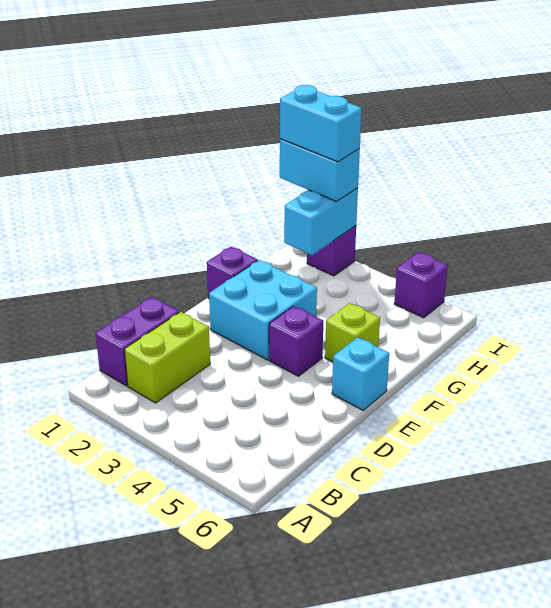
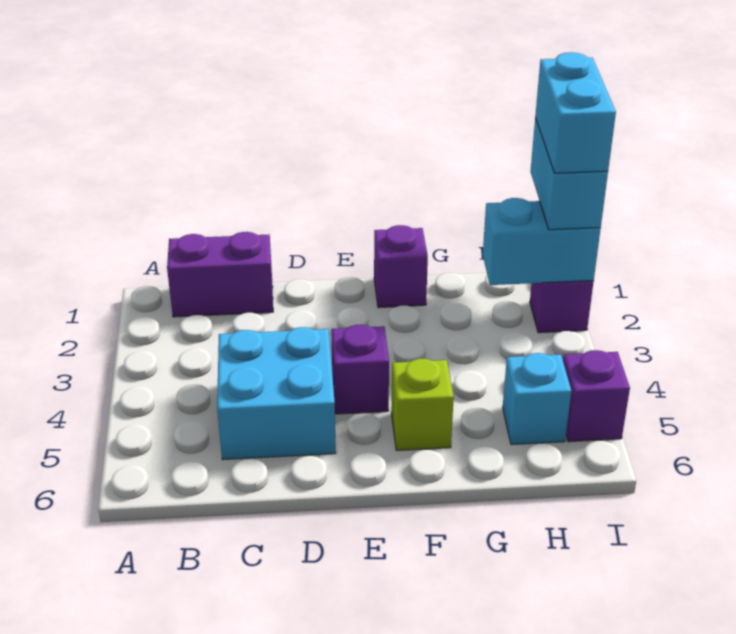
lime 1x2 brick [124,312,210,403] -> none
cyan 2x2 brick [209,260,317,360] -> cyan 2x2 brick moved to [217,327,336,460]
cyan 1x1 brick [332,337,389,410] -> cyan 1x1 brick moved to [503,353,571,445]

